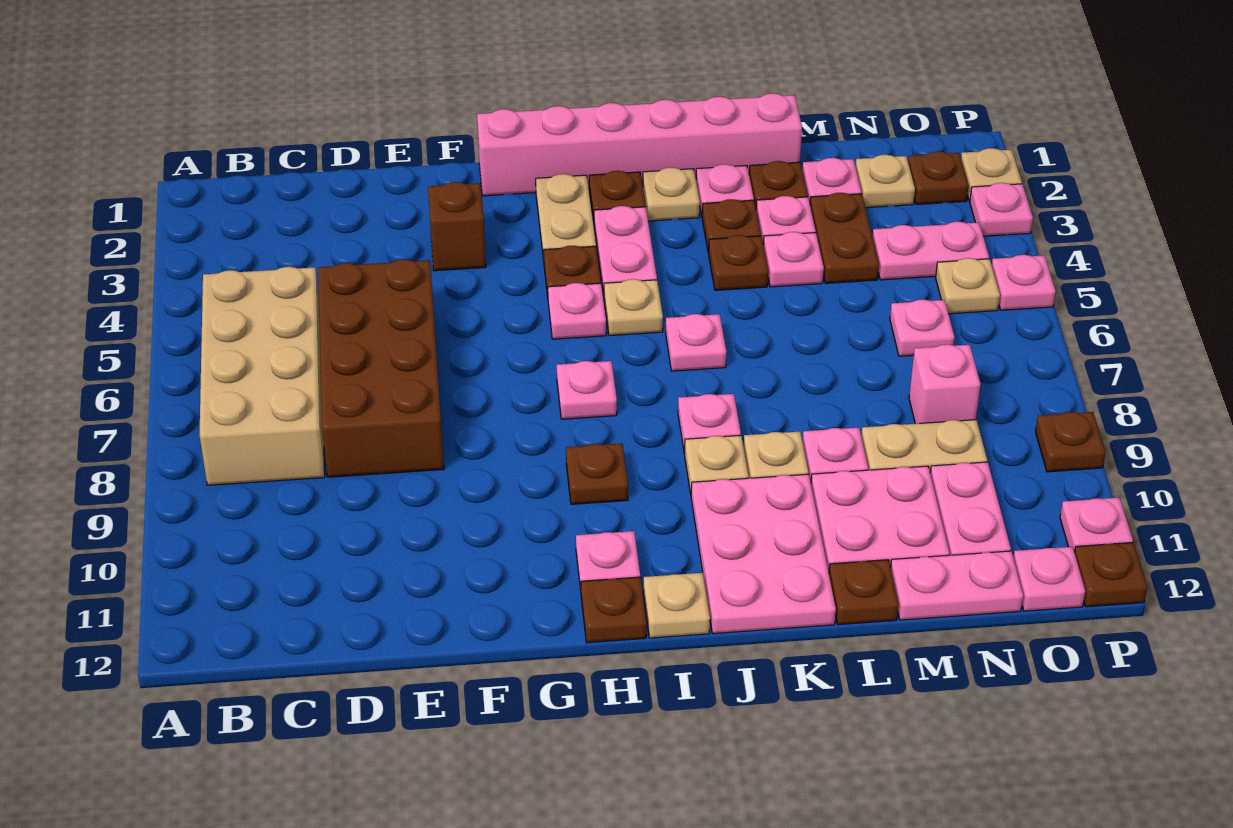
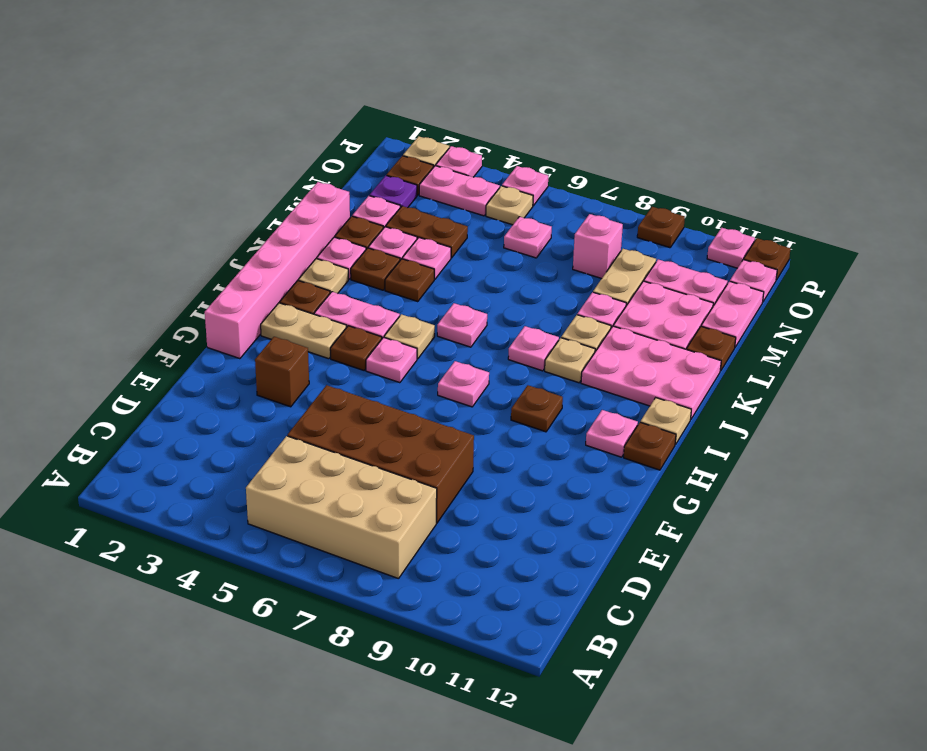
tan 1x1 plate [855,155,915,208] -> purple 1x1 plate [370,176,417,208]
pink 1x2 plate [873,222,989,280] -> pink 1x2 plate turned to [419,166,500,216]

